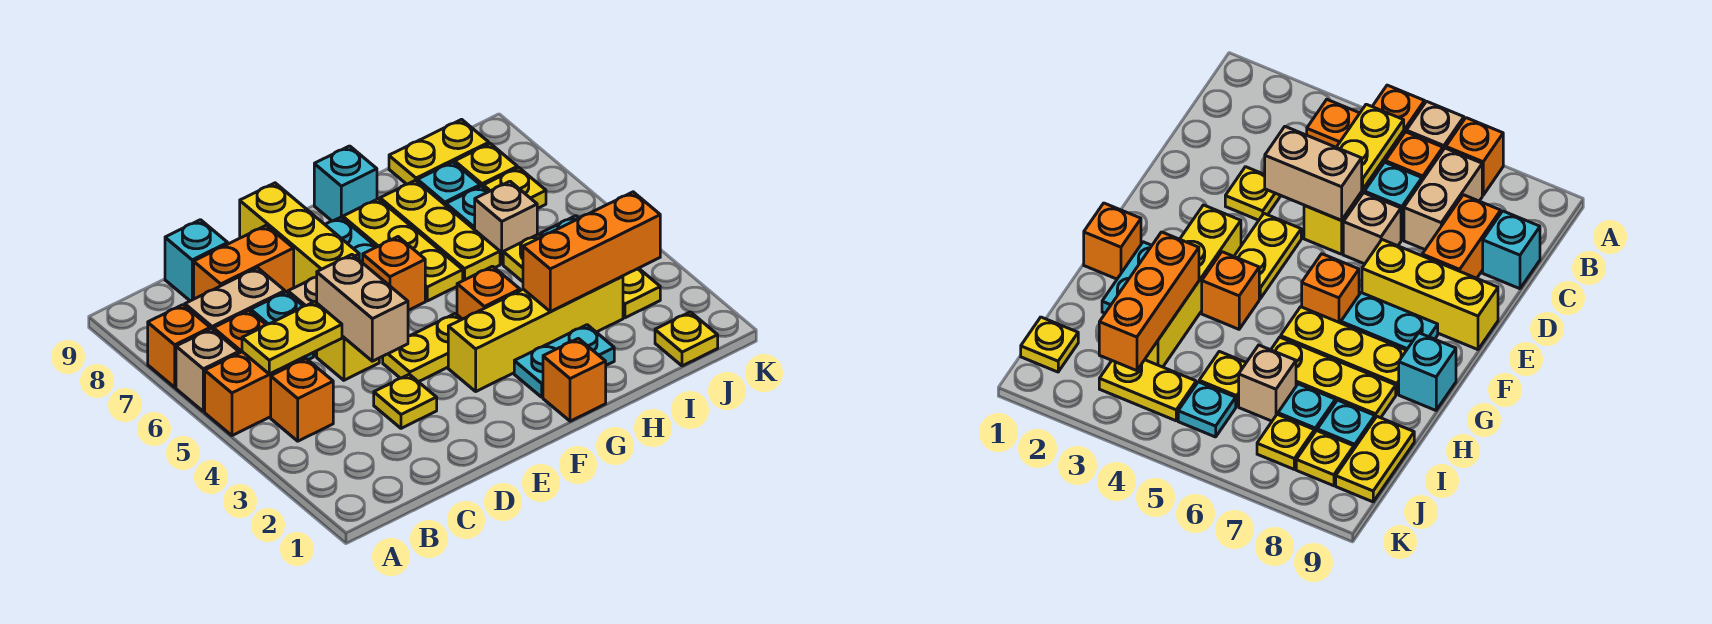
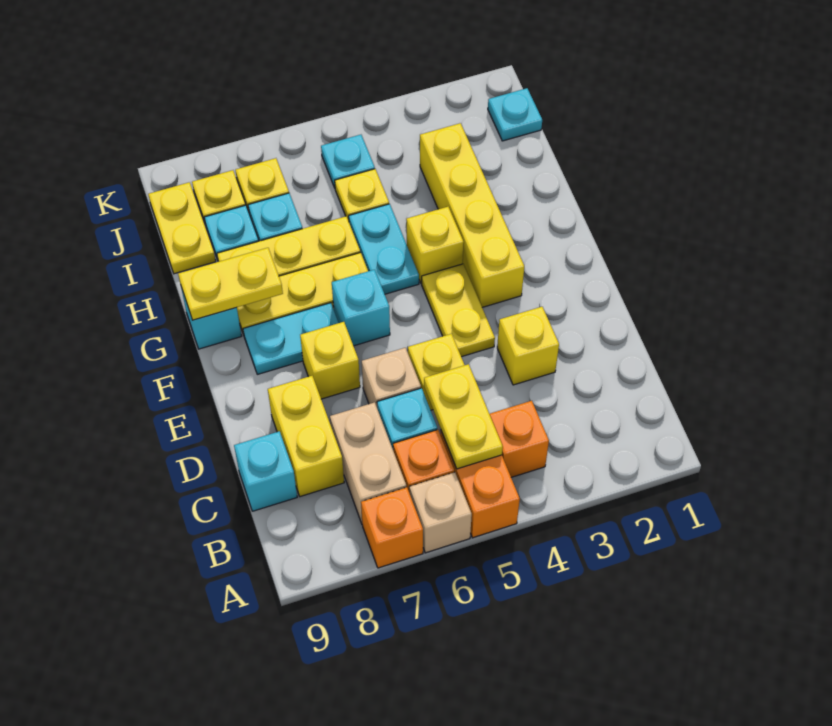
orange 1x2 brick [194,225,294,299] -> yellow 1x2 brick [268,376,344,497]
yellow 1x1 plate [374,374,437,428] -> yellow 1x1 brick [497,307,559,385]
tan 1x2 brick [317,255,408,361] -> none
yellow 1x3 brick [240,183,359,288] -> yellow 1x1 brick [300,322,360,399]
orange 1x1 brick [363,237,425,310] -> cyan 1x1 brick [332,270,390,346]
orange 1x1 brick [543,338,606,421] -> none
cyan 1x2 plate [514,325,614,397] -> cyan 1x2 plate moved to [349,204,419,294]
orange 1x1 brick [457,266,520,319] -> yellow 1x1 brick [406,207,464,284]
orange 1x3 brick [523,192,660,312] -> none
tan 1x1 brick [475,181,537,264] -> none
yellow 1x1 plate [655,312,718,366] -> cyan 1x1 plate [488,88,542,141]
yellow 1x2 plate [623,268,660,318] -> yellow 1x2 plate moved to [178,248,283,320]

